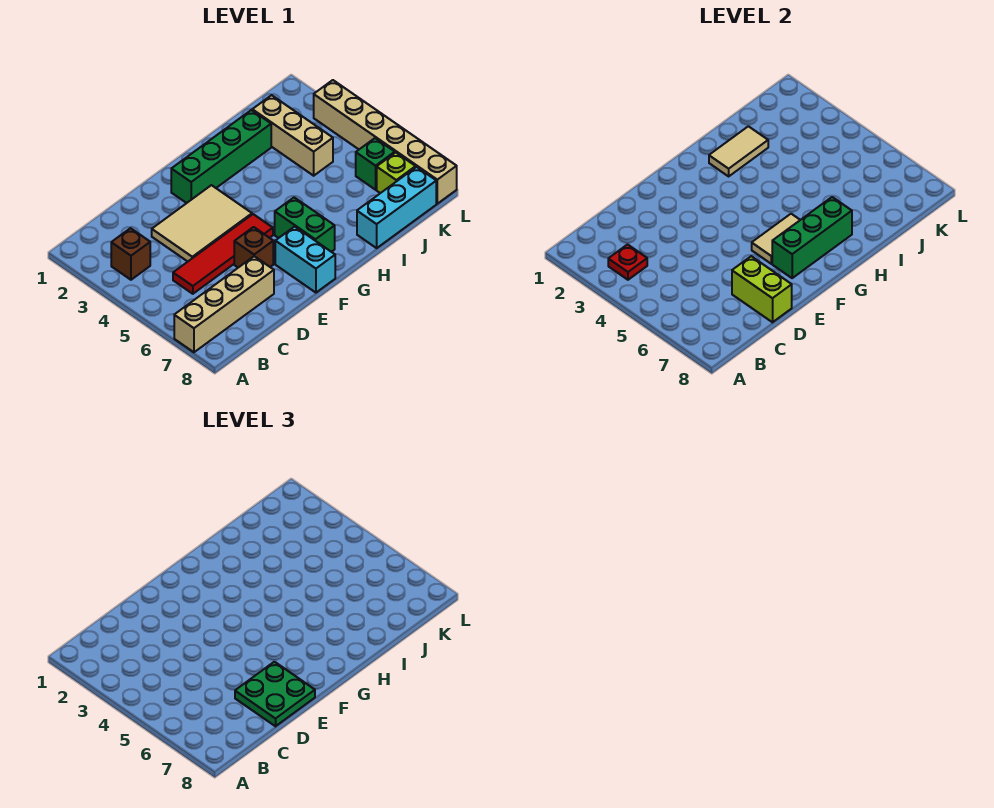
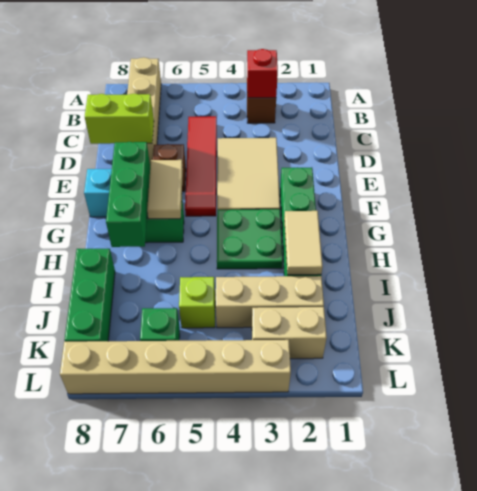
red 1x1 plate [608,245,647,280] -> red 1x1 brick [247,49,278,98]
green 2x2 plate [235,662,315,726] -> green 2x2 plate moved to [217,209,283,269]
cyan 1x3 brick [357,167,436,248] -> green 1x3 brick [64,249,115,342]
none -> tan 1x2 brick [252,307,327,359]
lime 1x1 brick [377,153,416,193] -> lime 1x1 brick moved to [179,277,215,328]

